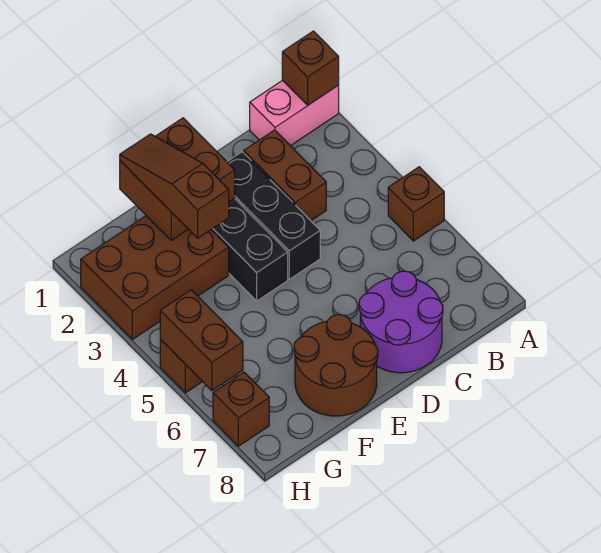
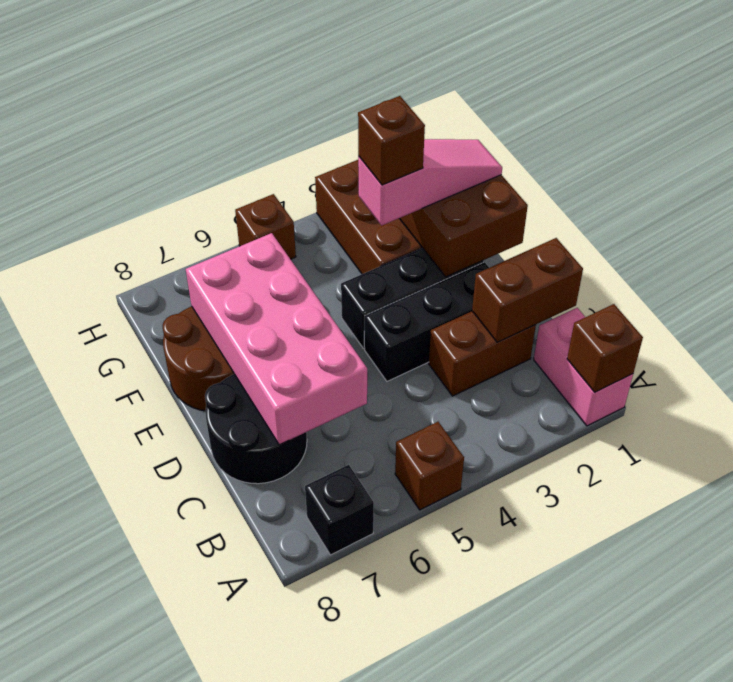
none -> black 1x1 brick [305,465,374,555]
none -> pink 2x4 brick [186,233,367,445]
purple 2x2 round brick [359,271,443,373] -> black 2x2 round brick [205,374,307,484]
brown 1x3 slope [120,134,229,238] -> pink 1x3 slope [358,139,502,226]
brown 1x2 brick [160,290,243,391] -> brown 1x2 brick moved to [472,238,583,342]
brown 1x1 brick [213,372,269,446] -> brown 1x1 brick moved to [358,96,425,185]

